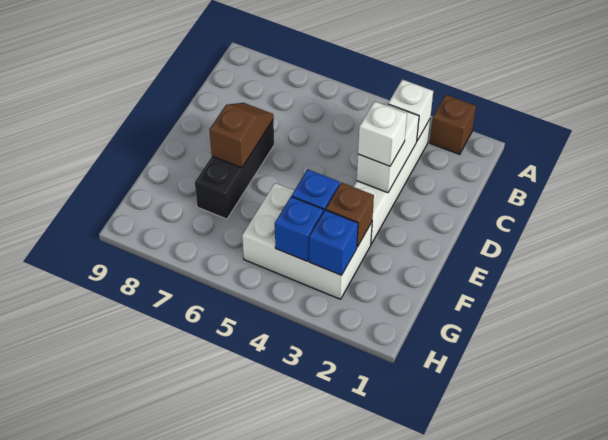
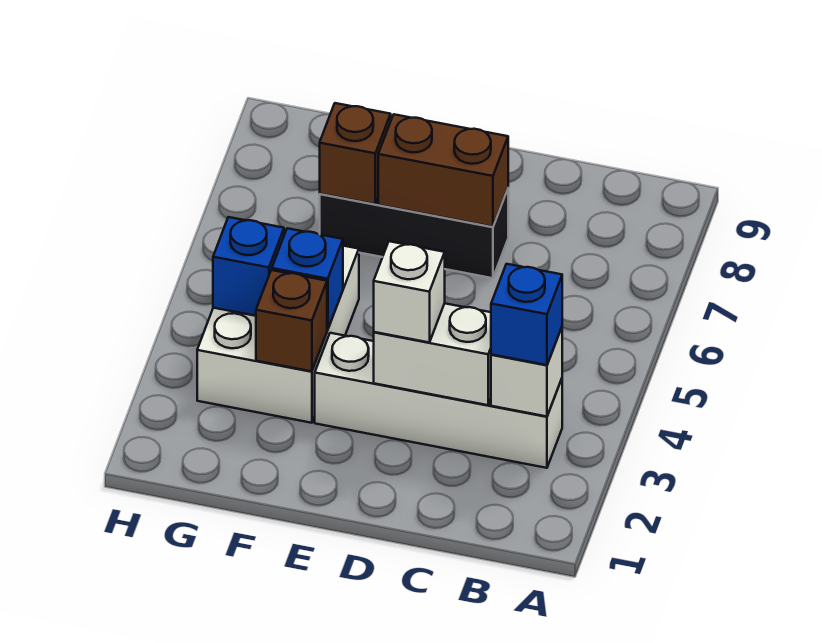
brown 1x1 brick [430,95,476,155] -> brown 1x1 brick moved to [320,103,391,204]
brown 1x2 slope [210,103,274,168] -> brown 1x2 brick [378,114,508,227]
blue 1x1 brick [309,210,358,275] -> blue 1x1 brick moved to [491,264,562,365]

